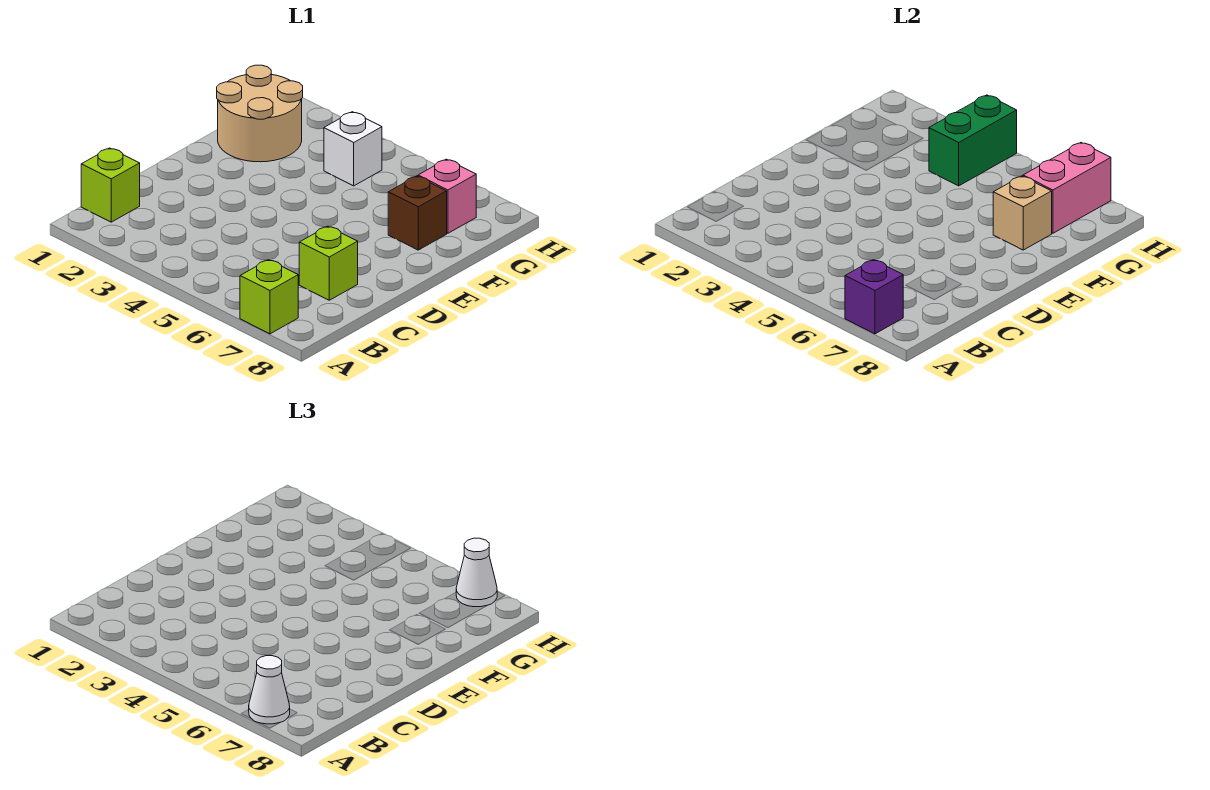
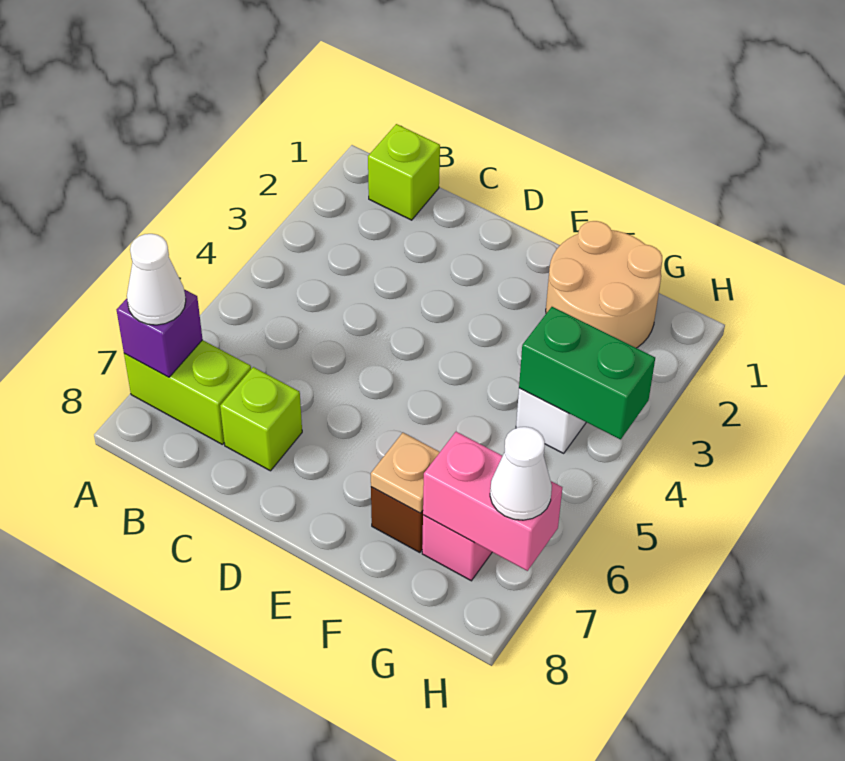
lime 1x1 brick [240,260,298,334] -> lime 1x2 brick [124,340,251,444]
tan 1x1 brick [993,176,1052,250] -> tan 1x1 plate [371,433,440,513]

